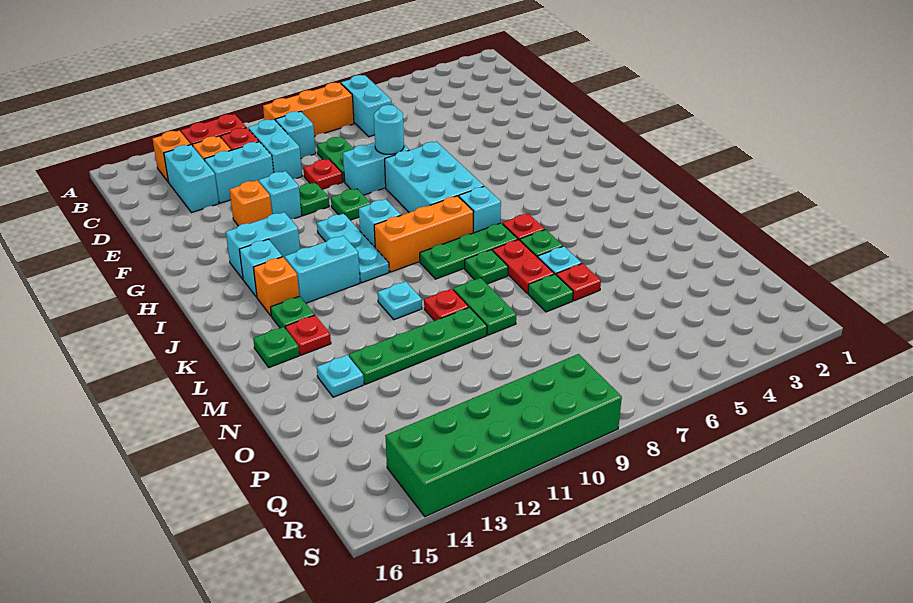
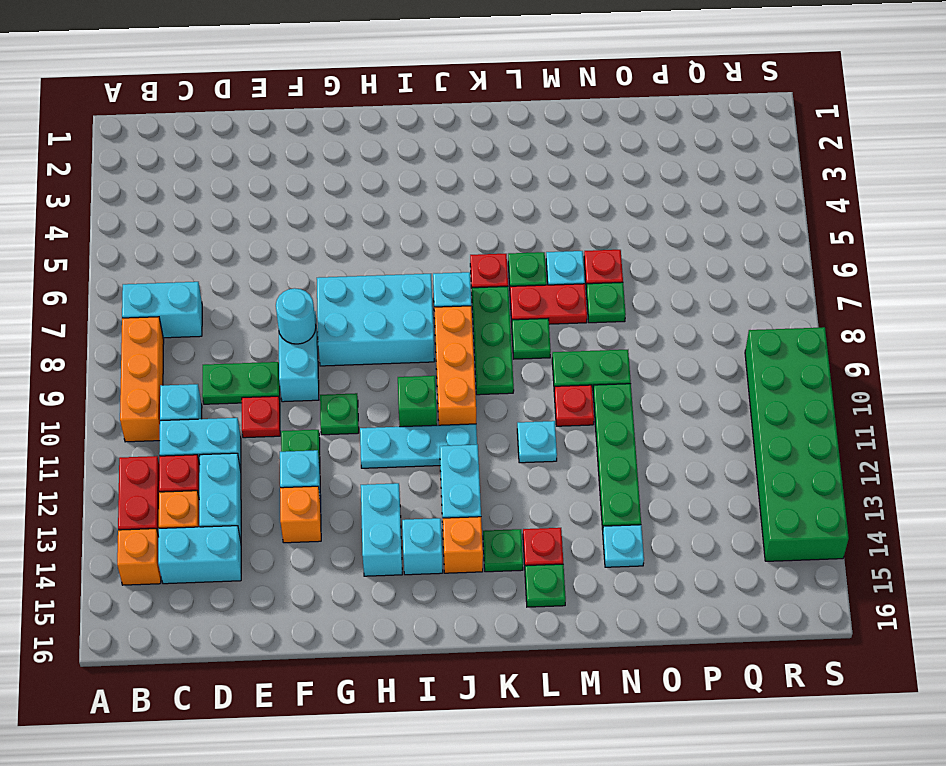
cyan 1x1 brick [359,199,401,247] -> green 1x1 brick [398,376,437,427]

